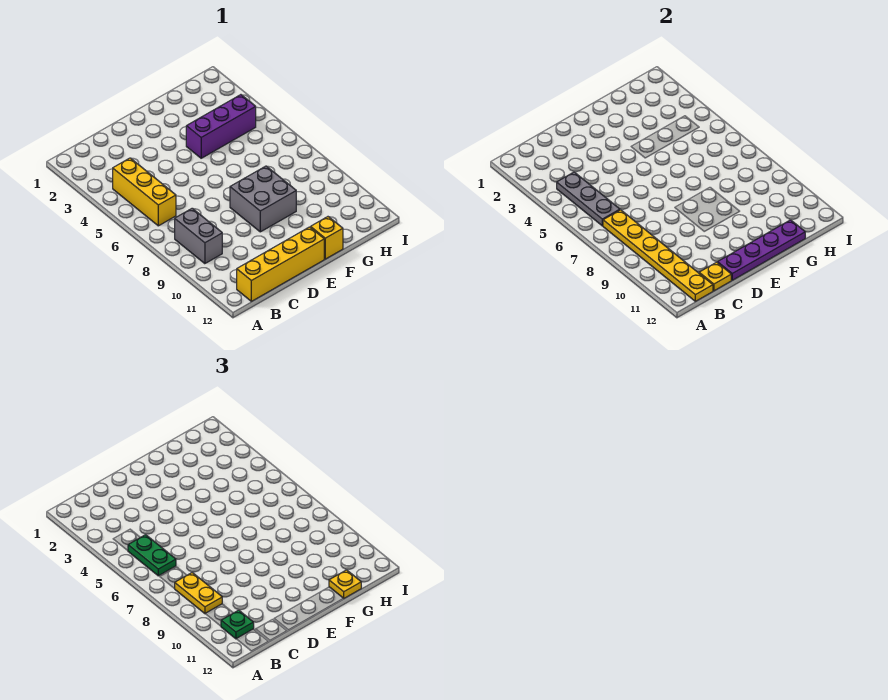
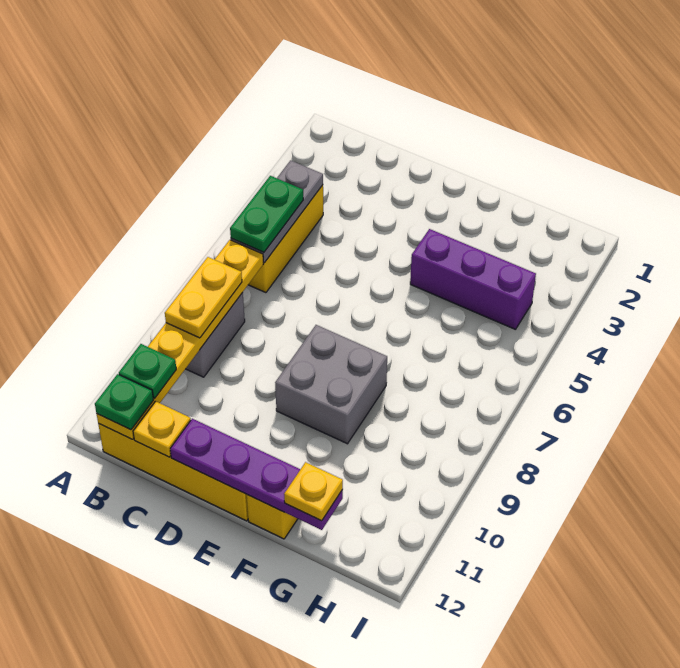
none -> green 1x1 plate [95,374,153,430]

